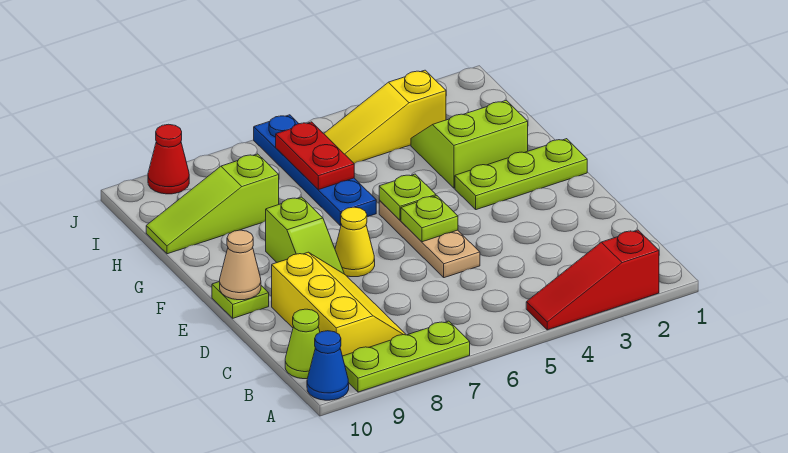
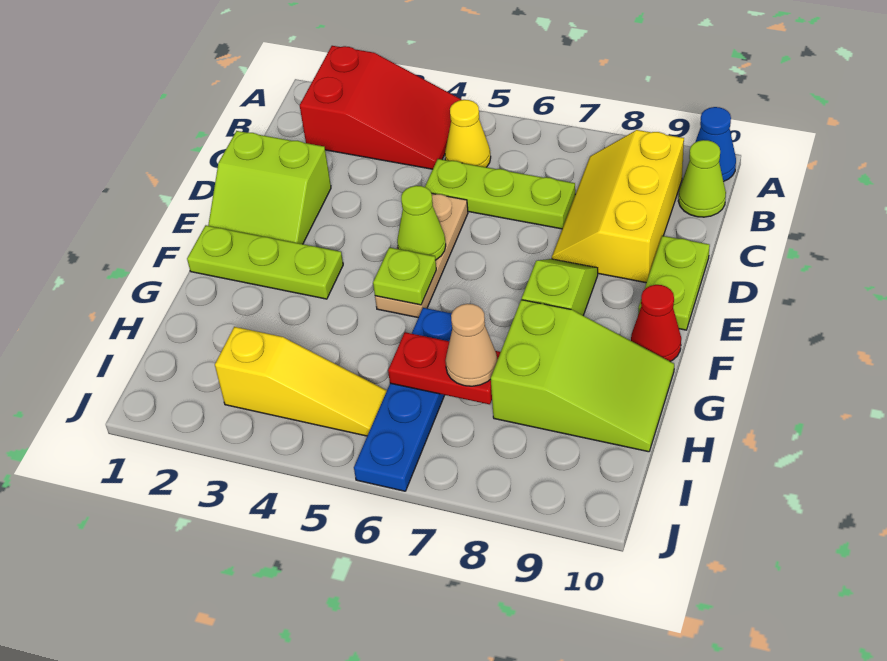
red 1x3 slope [526,230,659,330] -> red 2x3 slope [300,46,461,169]
lime 1x3 plate [342,321,470,392] -> lime 1x3 plate moved to [425,159,575,229]
lime 1x1 plate [401,196,458,242] -> lime 1x1 cone [397,186,446,260]
yellow 1x1 cone [335,207,375,277] -> yellow 1x1 cone moved to [445,100,491,167]
lime 1x1 plate [212,282,269,318] -> lime 1x2 plate [638,236,710,330]
tan 1x1 cone [220,230,261,300] -> tan 1x1 cone moved to [445,304,497,386]
lime 2x2 slope [411,100,528,188] -> lime 2x2 slope moved to [208,131,331,244]
red 1x2 plate [276,122,354,190] -> red 1x2 plate turned to [388,332,501,404]
lime 1x3 slope [146,154,279,254] -> lime 2x3 slope [491,300,674,452]
red 1x1 cone [148,124,189,194] -> red 1x1 cone moved to [631,285,681,362]

